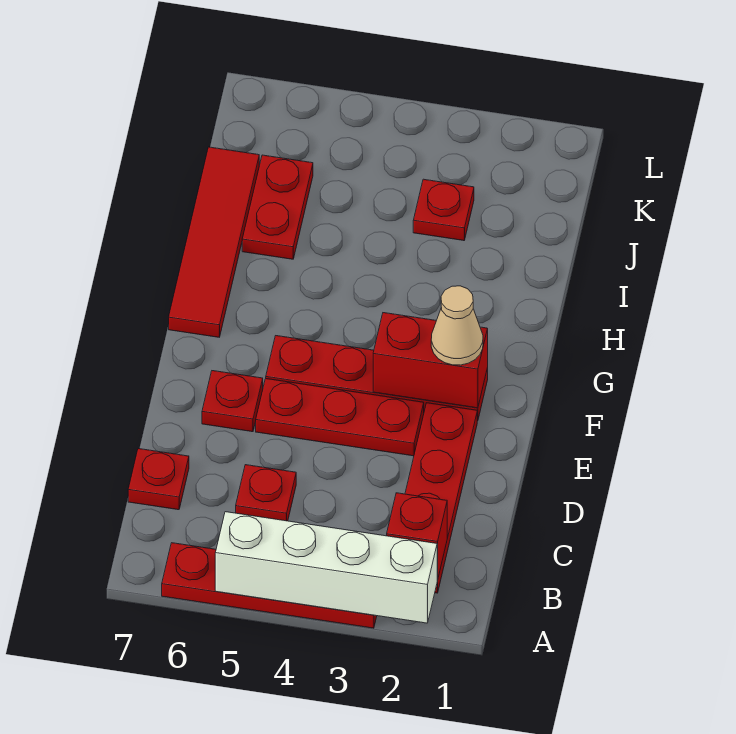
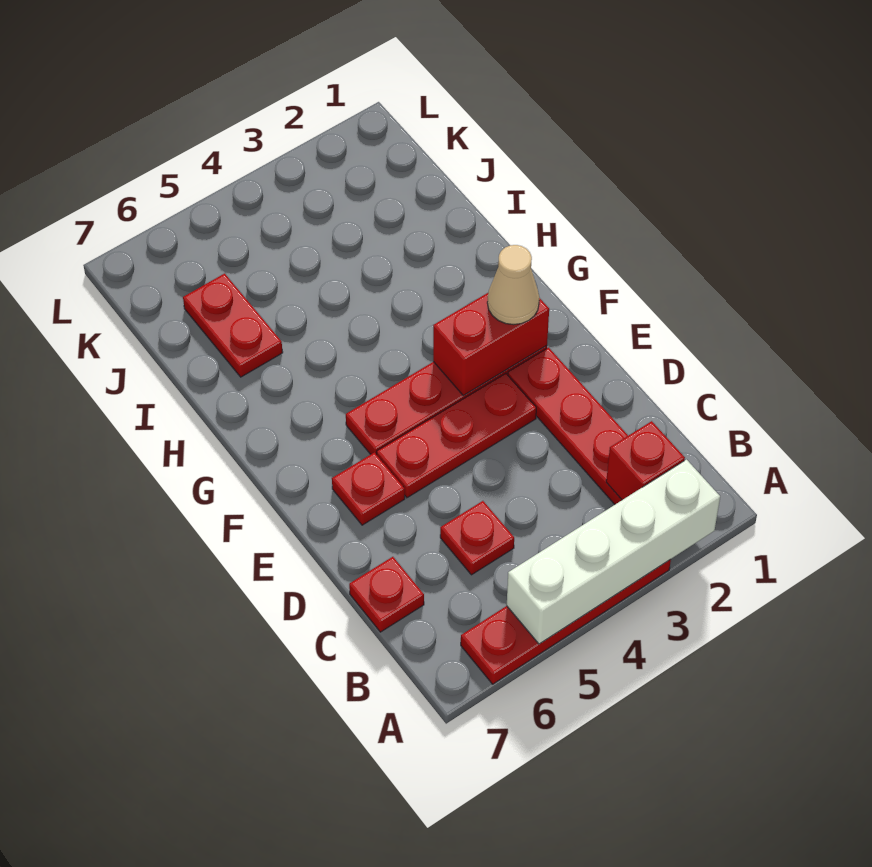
red 1x4 tile [169,147,259,337] -> none
red 1x1 plate [413,179,474,241] -> none

